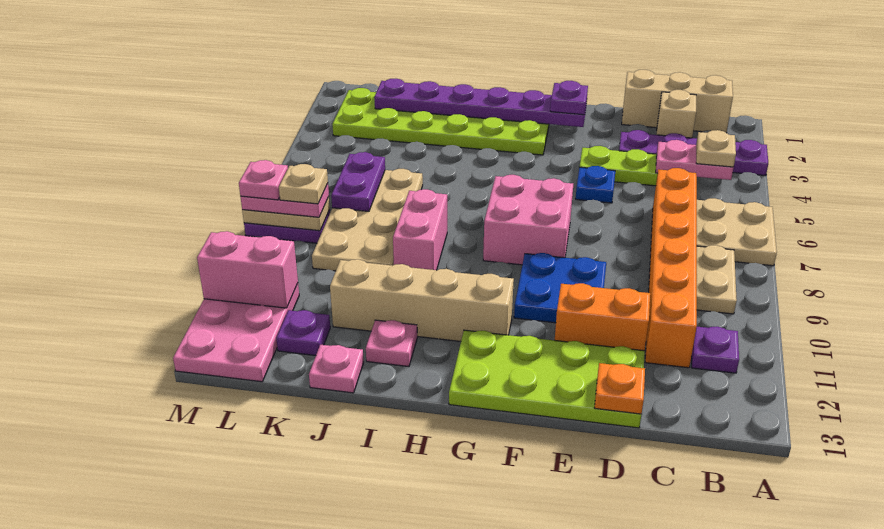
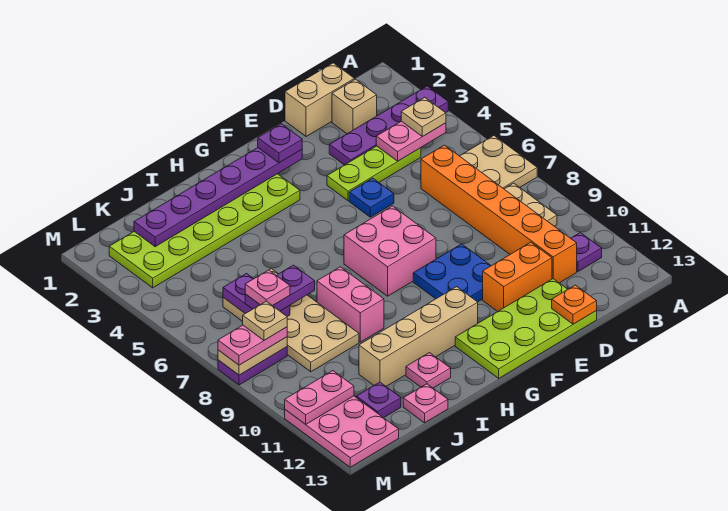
tan 1x3 brick [622,70,733,133] -> tan 1x2 brick [285,63,354,137]
none -> purple 1x2 plate [245,265,315,311]
pink 1x2 brick [197,231,298,308] -> pink 1x2 plate [285,371,354,424]
pink 1x1 plate [239,160,288,200] -> pink 1x1 plate moved to [245,270,290,306]

